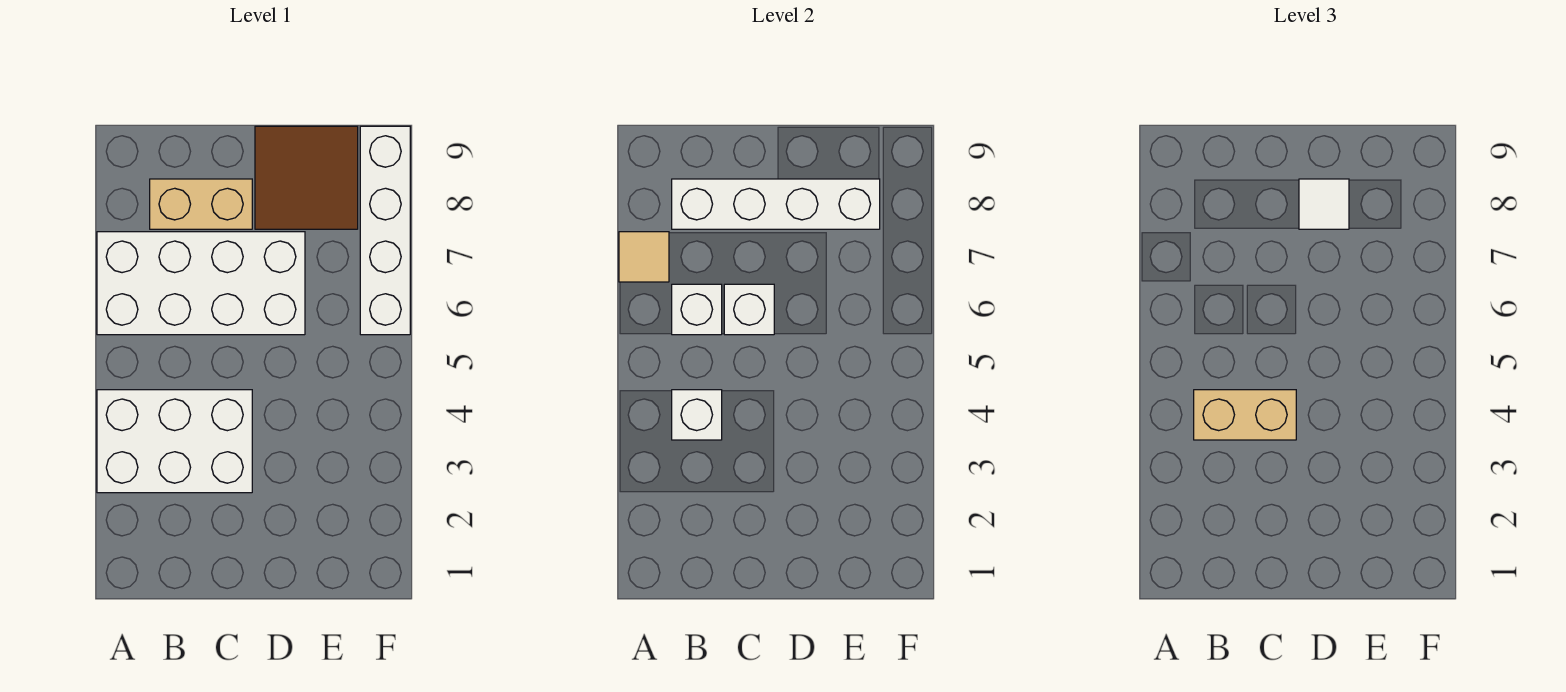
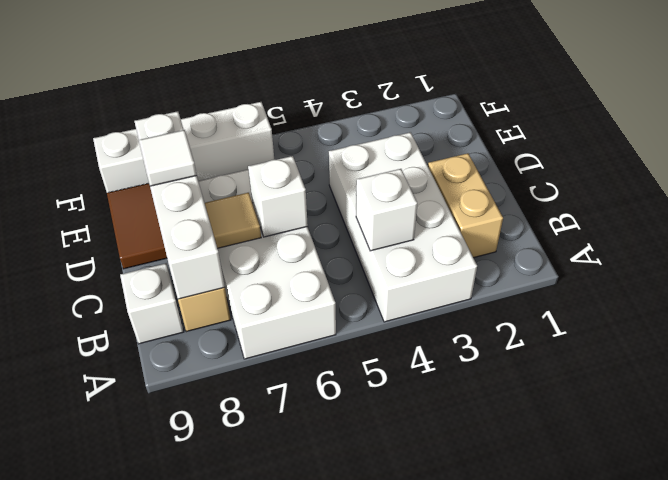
white 2x3 brick [97,390,252,493] -> white 2x4 brick [329,132,477,322]
tan 1x1 tile [619,232,669,282] -> tan 1x1 tile moved to [205,193,261,248]
tan 1x2 brick [1194,390,1296,440] -> tan 1x2 brick moved to [428,153,503,258]
white 1x1 brick [672,284,722,335] -> white 1x1 brick moved to [120,263,184,344]

